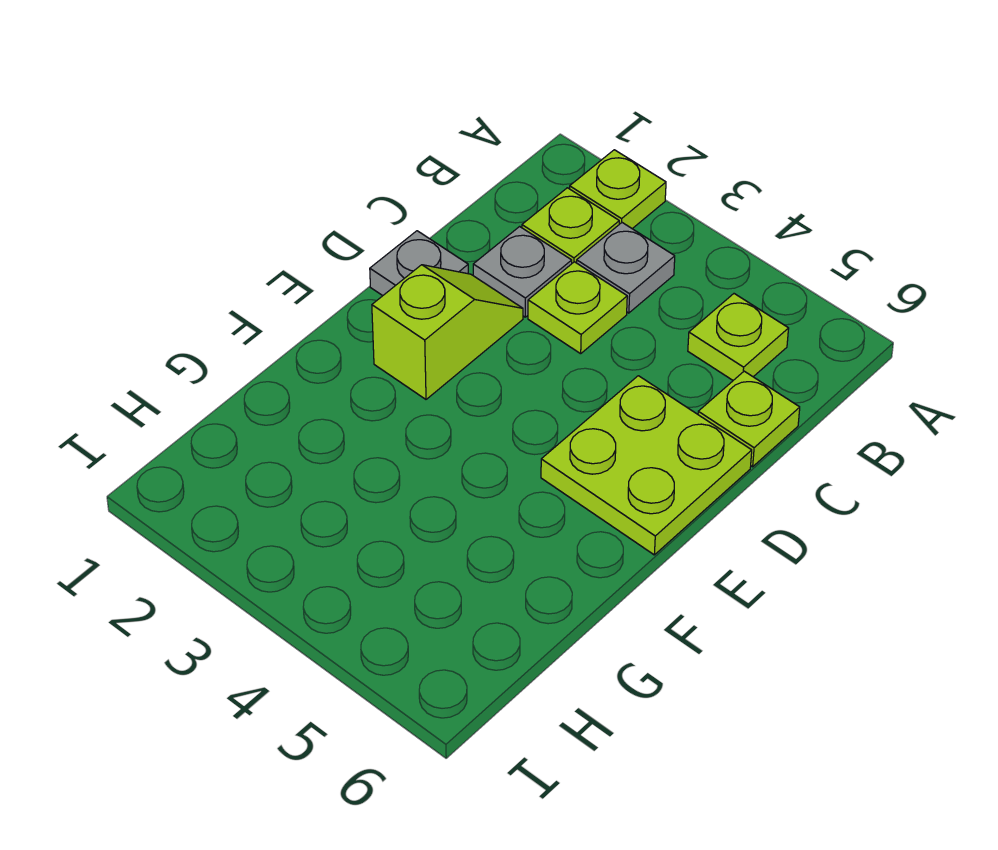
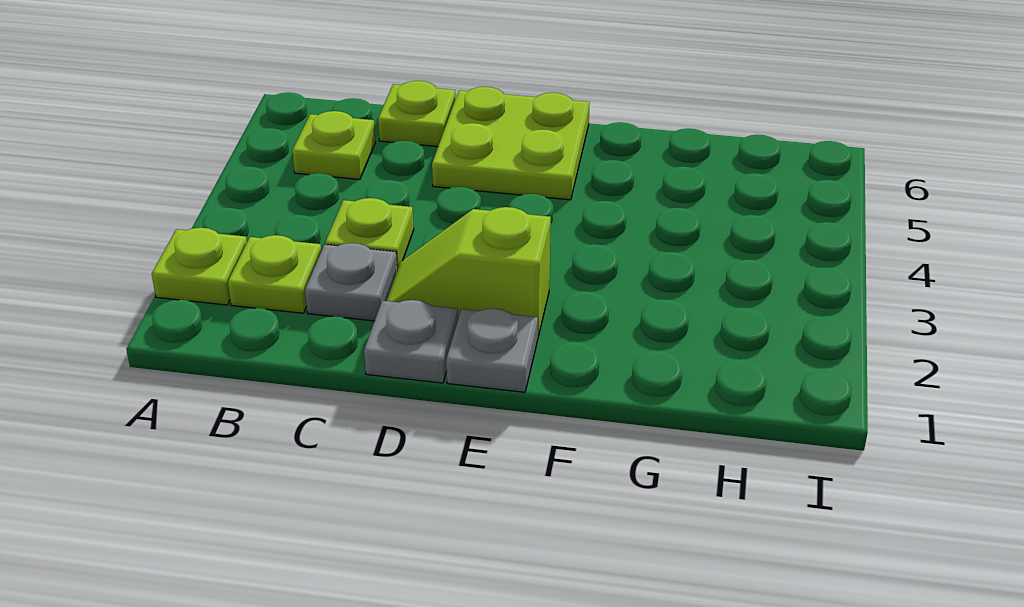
grey 1x1 plate [577,223,675,313] -> grey 1x1 plate moved to [446,308,538,392]

